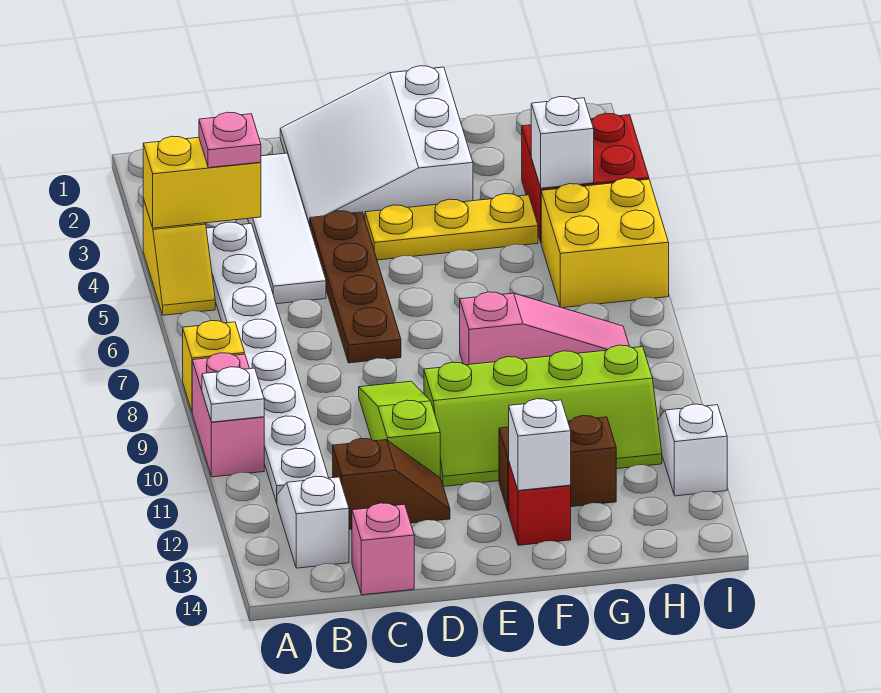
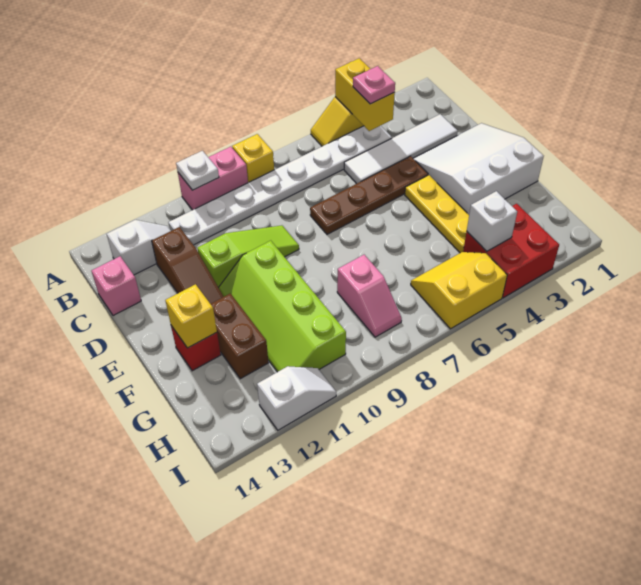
brown 1x2 slope [333,438,450,529] -> brown 1x3 slope [152,227,224,304]
pink 1x3 slope [460,292,629,365] -> pink 1x2 slope [337,255,402,337]
white 1x1 brick [509,399,571,491] -> yellow 1x1 brick [165,284,217,348]
yellow 2x2 brick [541,178,669,308] -> yellow 2x2 slope [411,252,507,329]

